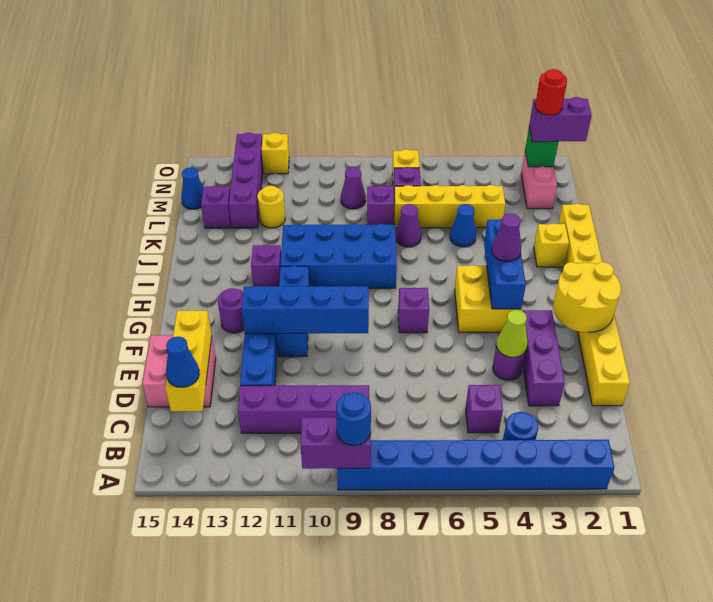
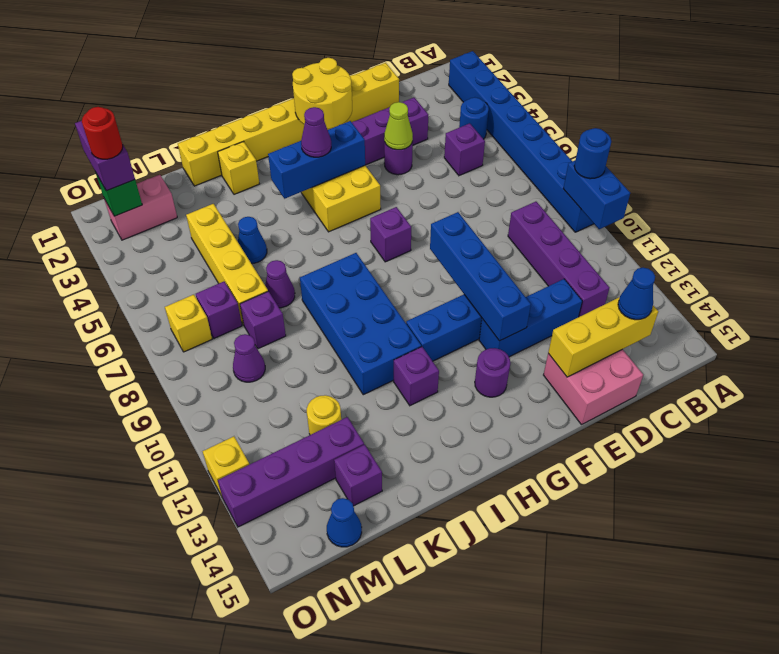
purple 1x2 brick [301,417,371,469] -> blue 1x2 brick [563,160,630,229]

